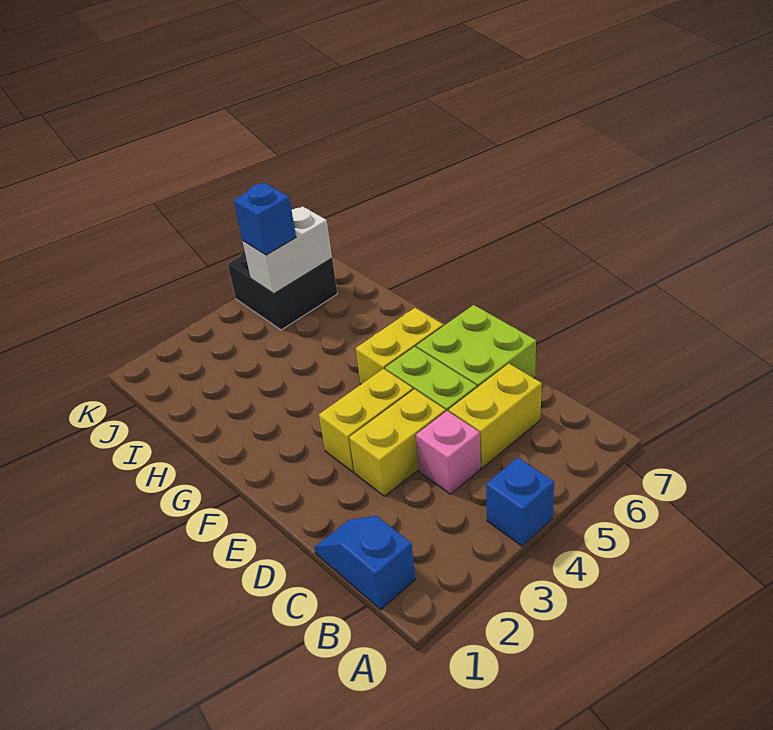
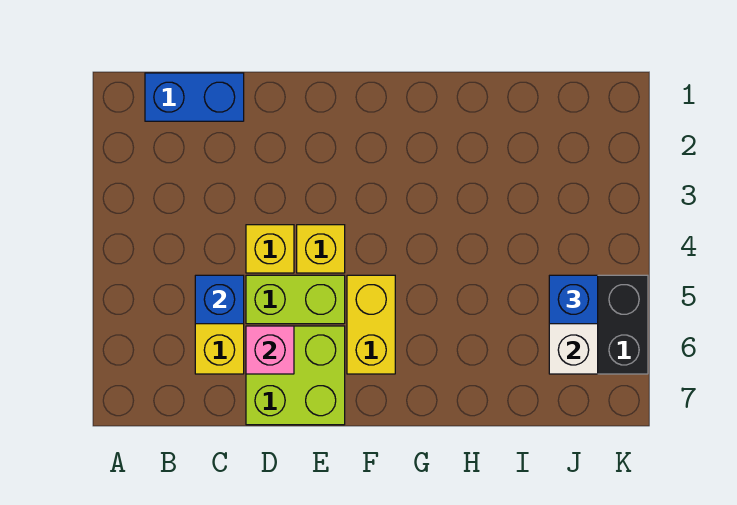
blue 1x1 brick [486,458,554,546] -> blue 1x1 brick moved to [195,275,244,324]
blue 1x2 slope [314,516,415,609] -> blue 1x2 brick [145,73,244,121]
pink 1x1 brick [416,411,481,494] -> pink 1x1 brick moved to [246,326,294,374]
yellow 1x2 brick [349,389,446,496] -> yellow 1x1 brick [246,225,294,273]
yellow 1x2 brick [319,369,413,472] -> yellow 1x1 brick [297,225,345,273]

